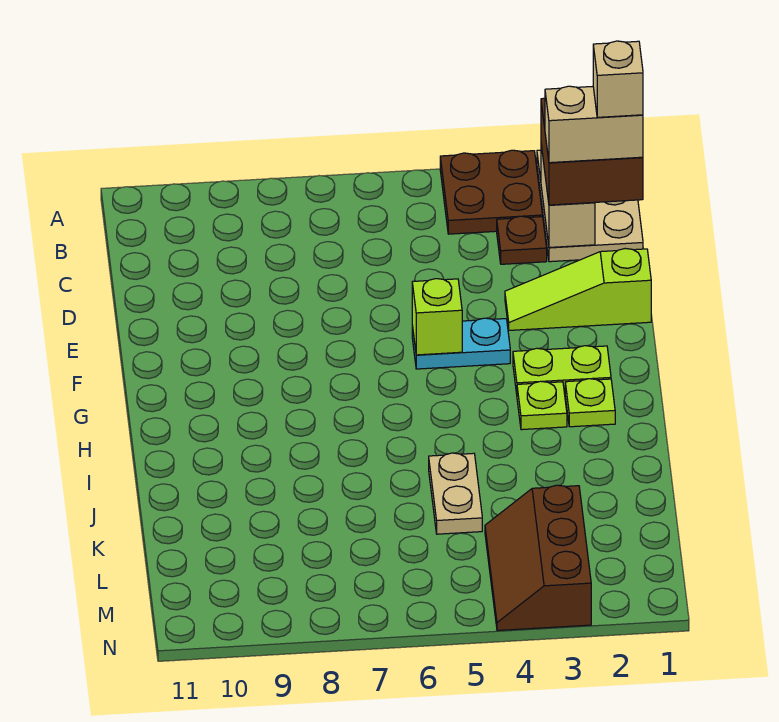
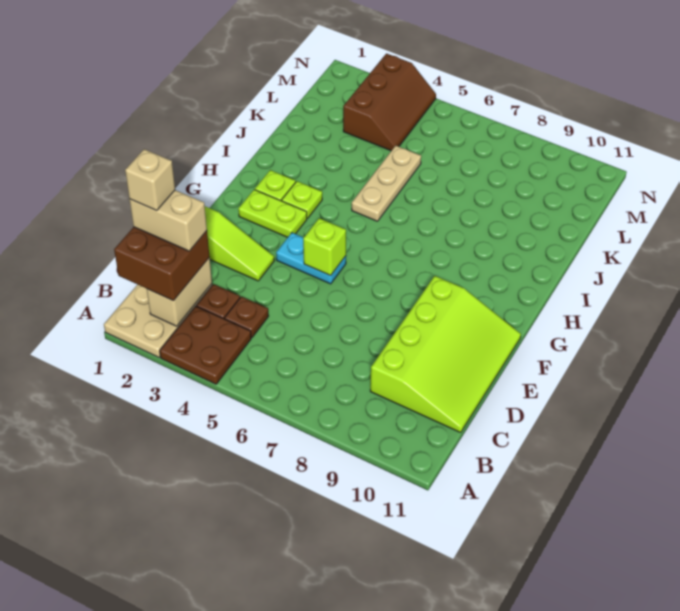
none -> brown 1x1 plate [225,296,269,338]
none -> lime 3x4 slope [370,276,521,432]
tan 1x2 plate [429,453,482,534] -> tan 1x3 plate [352,146,421,221]

